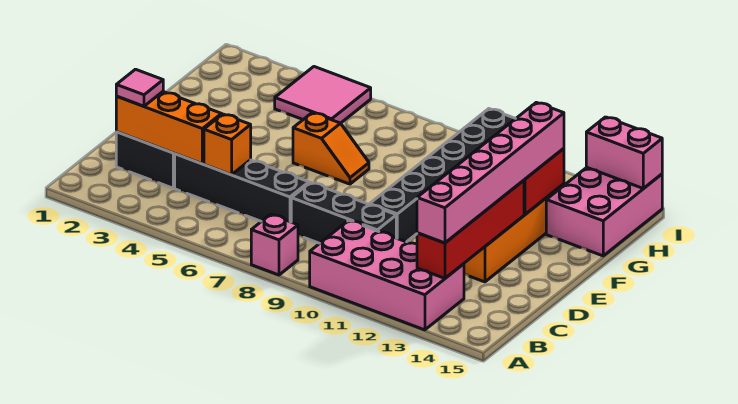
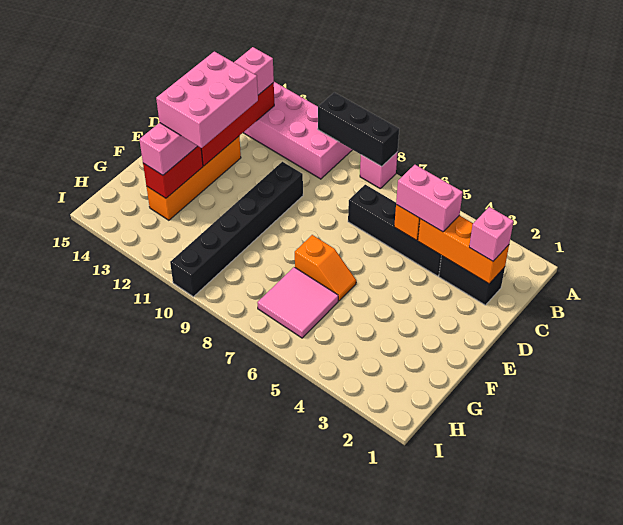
pink 1x1 tile [116,69,163,106] -> pink 1x1 brick [469,207,514,261]
black 1x3 brick [291,183,396,243] -> black 1x3 brick moved to [318,92,399,166]
orange 1x2 slope [293,113,369,184] -> orange 1x2 slope turned to [295,235,356,301]
pink 2x3 brick [546,167,662,256] -> pink 2x3 brick moved to [156,51,258,148]
pink 2x2 tile [275,67,371,123] -> pink 2x2 tile moved to [257,267,338,338]
pink 1x2 brick [586,117,662,189] -> pink 1x2 brick moved to [396,165,463,232]

